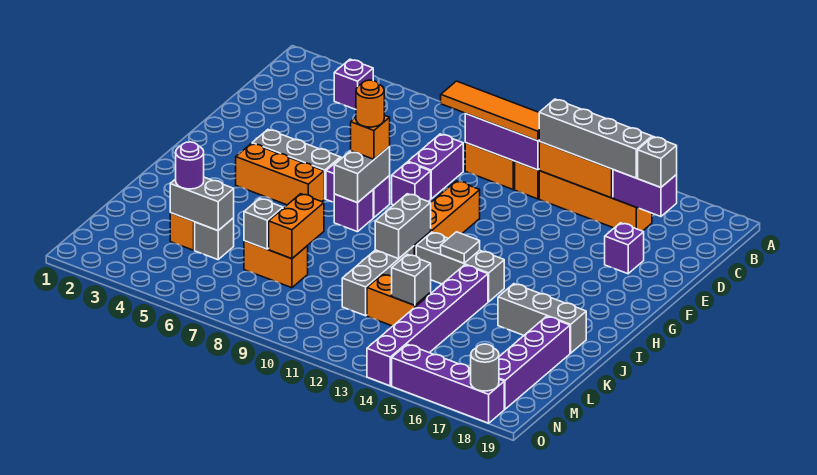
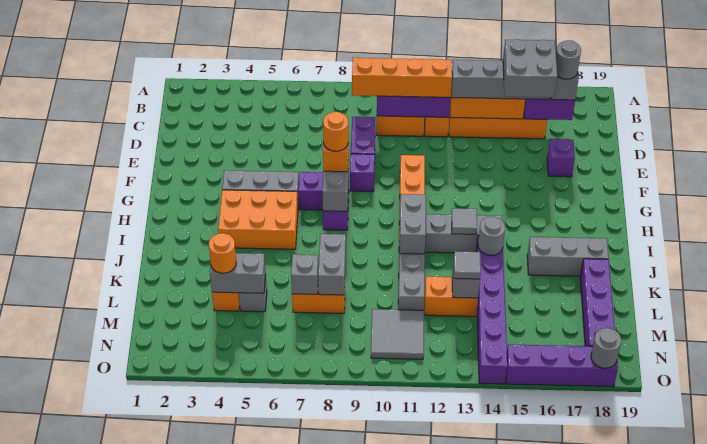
purple 1x1 brick [334,59,373,109] -> none
orange 1x4 tile [441,81,539,141] -> orange 1x4 brick [352,58,452,97]
none -> grey 2x2 brick [503,39,557,98]
none -> grey 1x1 round brick [556,40,581,79]
orange 1x3 brick [236,143,324,205] -> orange 2x3 brick [218,190,298,249]
none -> grey 1x1 round brick [478,217,505,255]
orange 1x2 brick [269,194,324,259] -> grey 1x2 brick [318,234,346,295]
purple 1x1 round brick [176,142,204,189] -> orange 1x1 round brick [209,233,236,273]
none -> grey 1x1 tile [454,251,481,279]
none -> grey 2x2 tile [371,309,424,359]

